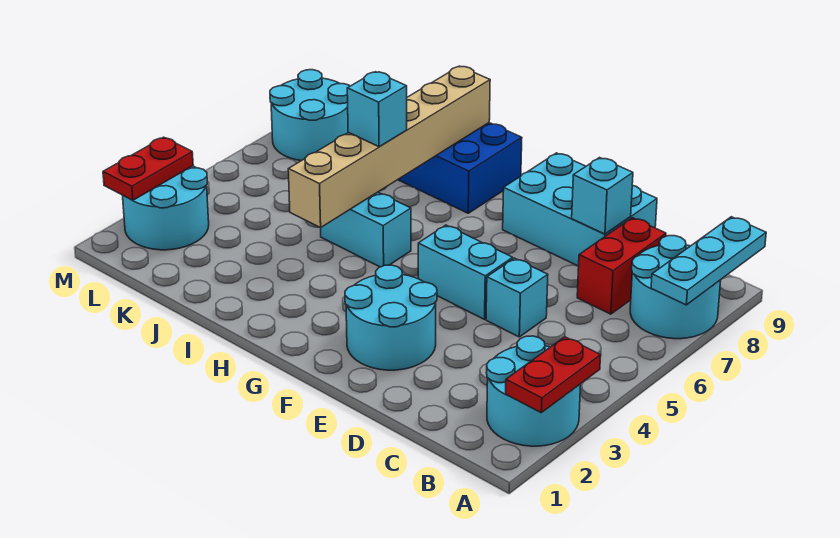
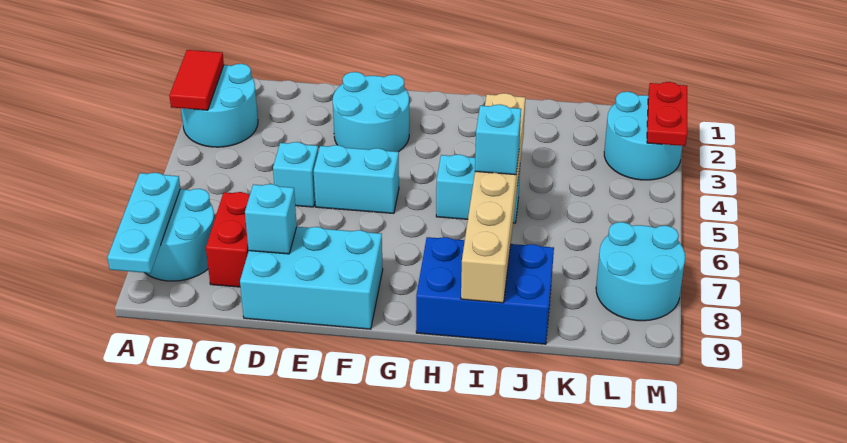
red 1x2 plate [506,337,601,413] -> red 1x2 tile [169,50,224,110]

